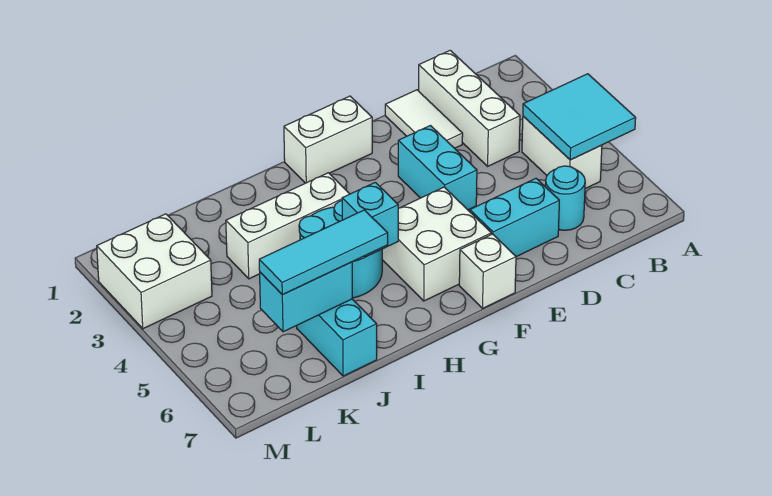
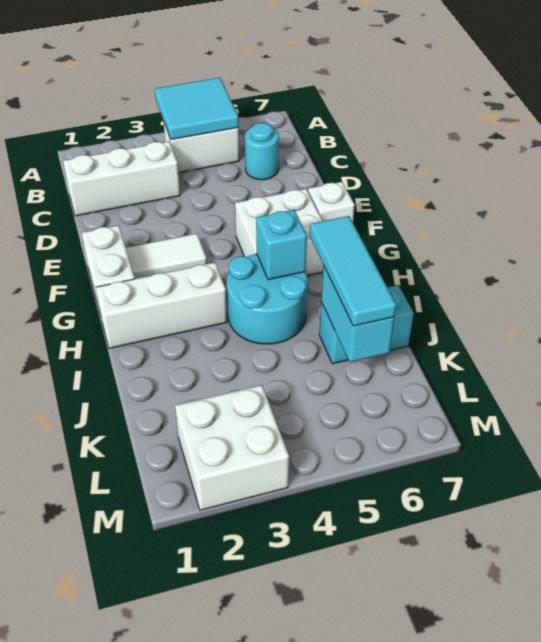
white 1x2 tile [385,90,463,148] -> white 1x2 tile moved to [126,233,207,279]
cyan 1x2 brick [470,178,559,257] -> none
cyan 1x2 brick [398,126,477,210] -> none
white 1x3 brick [226,173,349,279] -> white 1x3 brick turned to [96,263,227,348]

